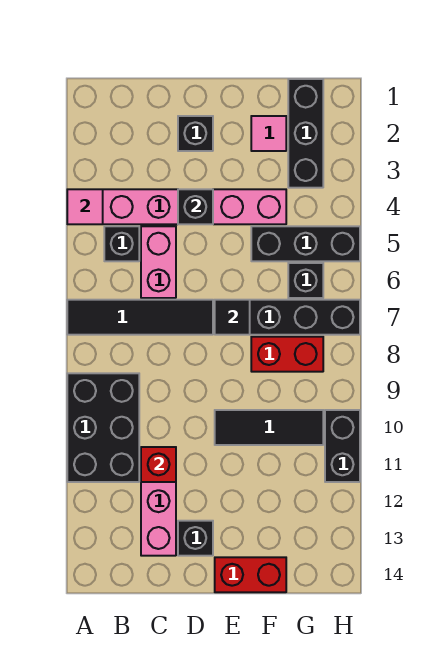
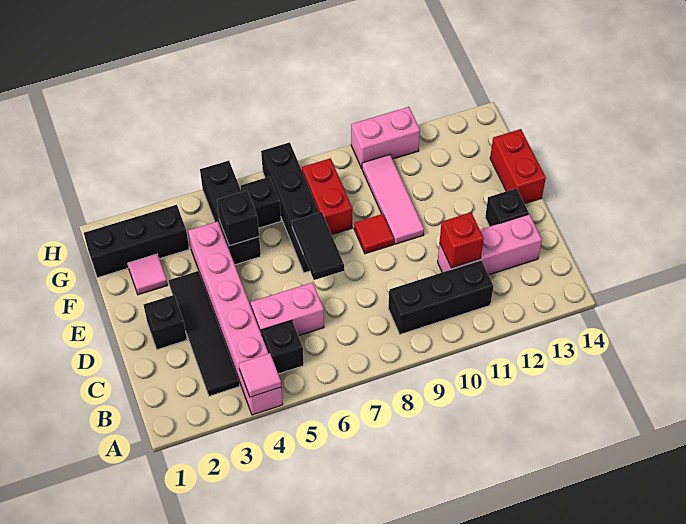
black 1x4 tile [67,300,213,335] -> black 1x4 tile moved to [169,271,239,396]
black 2x3 brick [67,373,139,482] -> black 1x3 brick [388,260,494,334]
black 1x1 brick [178,189,213,224] -> black 1x1 brick moved to [217,191,259,246]
black 1x1 tile [215,300,250,335] -> black 1x2 tile [292,212,344,280]
none -> red 1x1 tile [354,214,394,254]
black 1x3 tile [215,410,323,445] -> pink 1x3 tile [362,155,424,244]
black 1x2 brick [325,410,360,482] -> pink 1x2 brick [351,107,420,168]

